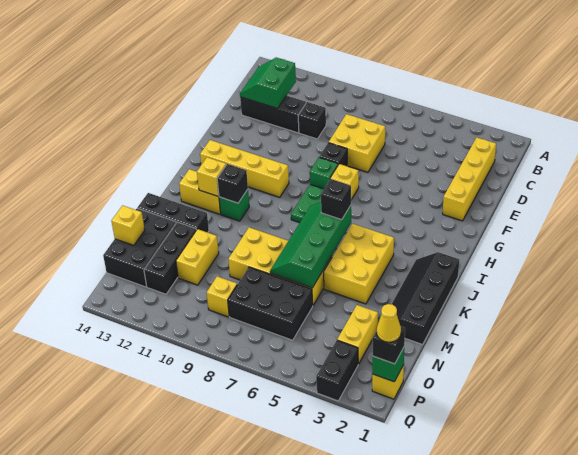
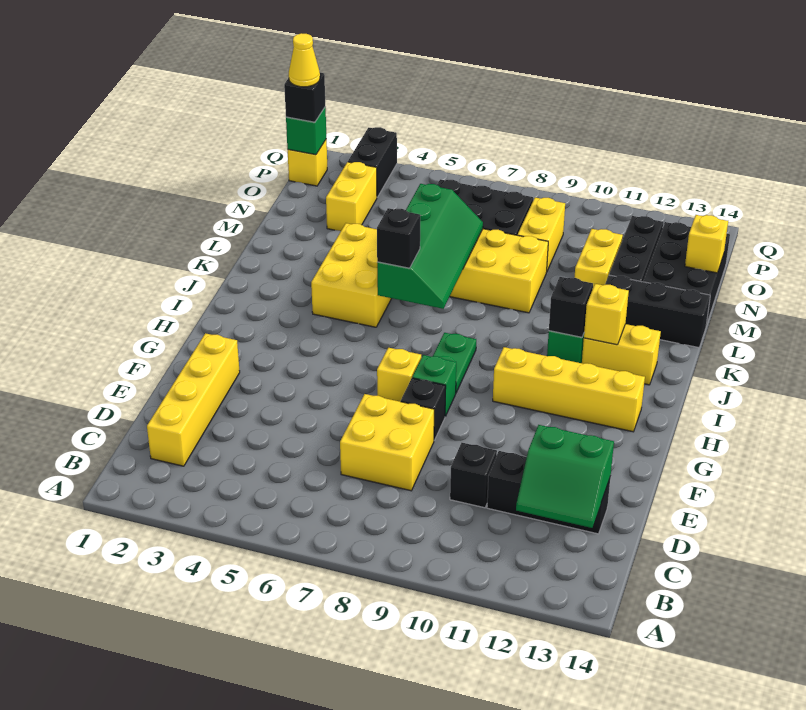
green 2x2 slope [240,58,296,108] -> green 2x2 slope turned to [516,425,614,528]
black 2x4 slope [392,252,459,345] -> none
yellow 1x1 brick [207,276,237,317] -> yellow 1x2 brick [518,197,565,271]

